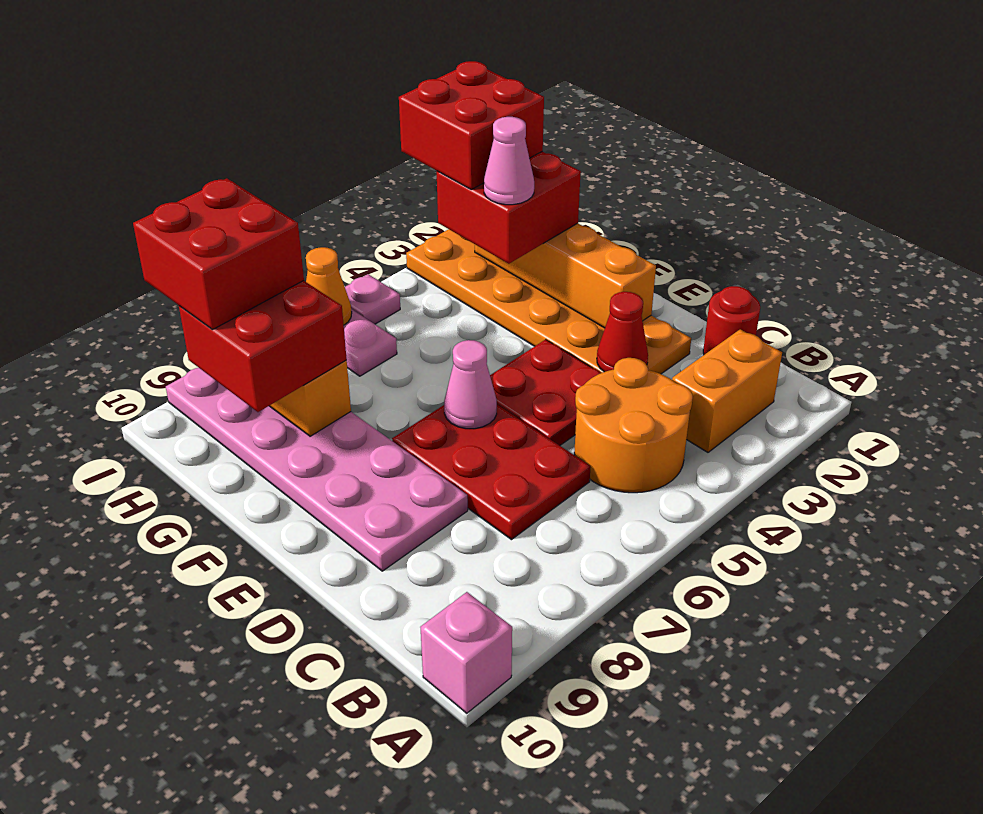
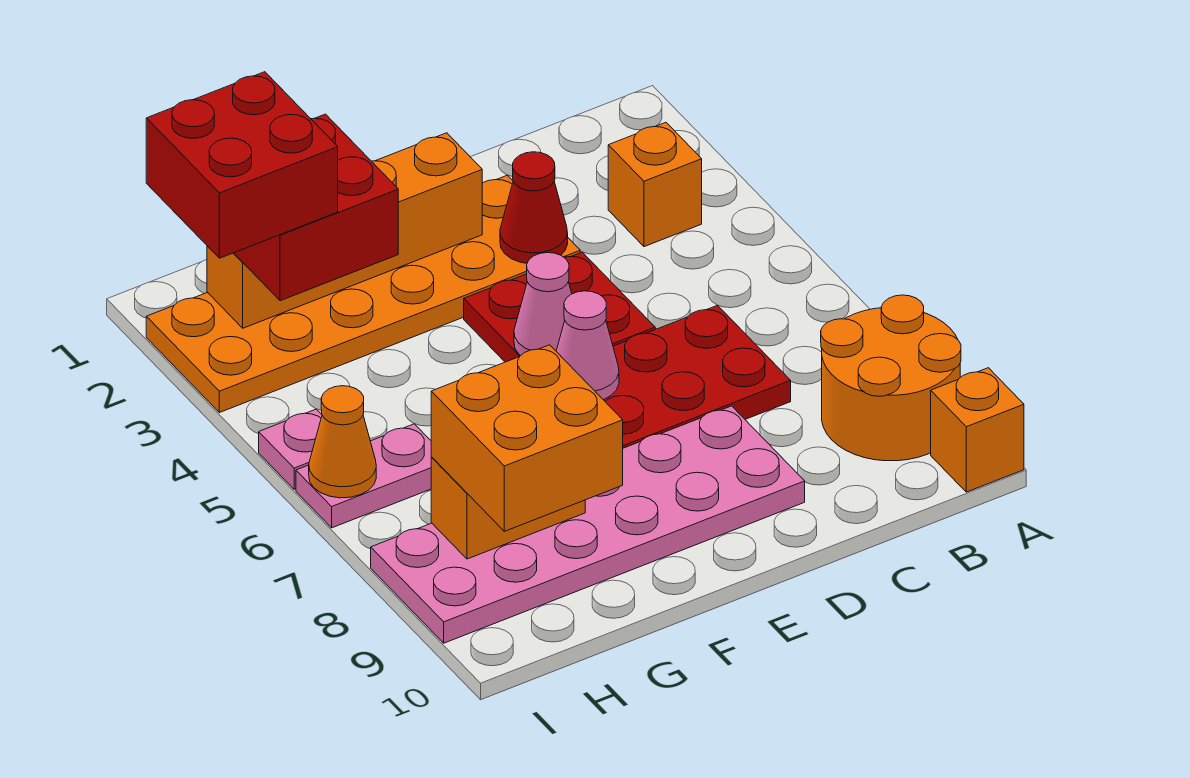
pink 1x1 brick [420,592,512,713] -> orange 1x1 brick [931,368,1024,492]
orange 1x2 brick [672,329,782,452] -> orange 1x1 brick [608,122,702,247]
orange 2x2 round brick [574,358,693,493] -> orange 2x2 round brick moved to [821,295,961,461]
red 1x1 round brick [703,286,760,355] -> none
pink 1x1 cone [484,117,534,205] -> pink 1x1 cone moved to [514,253,572,356]
red 2x2 brick [179,281,347,412] -> orange 2x2 brick [431,345,623,531]
red 2x2 brick [133,178,304,330] -> none

